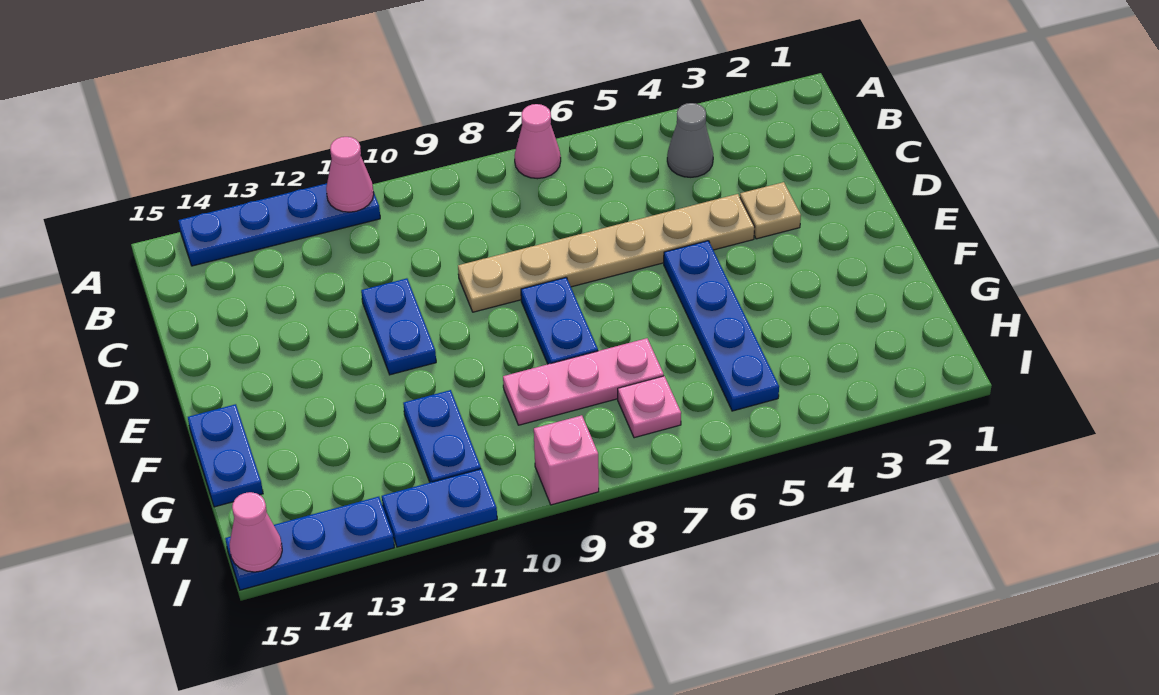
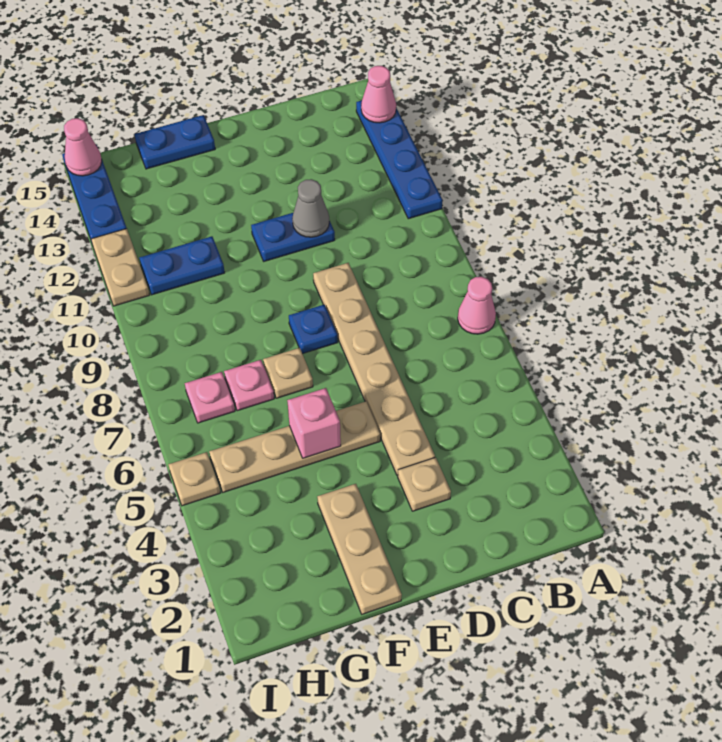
pink 1x1 cone [326,137,374,212] -> pink 1x1 cone moved to [361,66,396,123]
grey 1x1 cone [667,103,713,177] -> grey 1x1 cone moved to [292,179,329,237]
blue 1x4 plate [664,241,779,411] -> tan 1x4 plate [209,402,380,492]
blue 1x2 plate [521,277,598,364] -> blue 1x1 plate [289,305,338,354]
none -> tan 1x3 plate [317,484,402,614]
none -> tan 1x1 plate [263,348,313,398]
pink 1x3 plate [503,338,664,425] -> pink 1x1 plate [224,360,274,411]
none -> tan 1x1 plate [168,452,220,506]
pink 1x1 brick [534,415,599,505] -> pink 1x1 brick moved to [287,388,341,458]
blue 1x2 plate [382,469,497,547] -> tan 1x2 plate [91,229,149,306]

